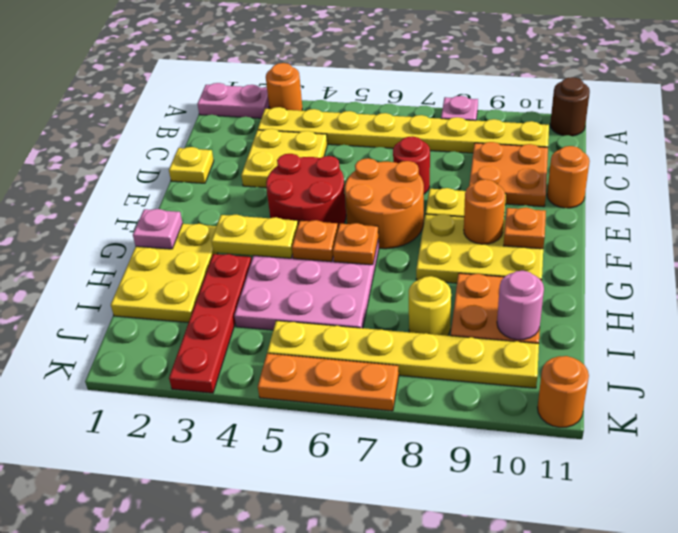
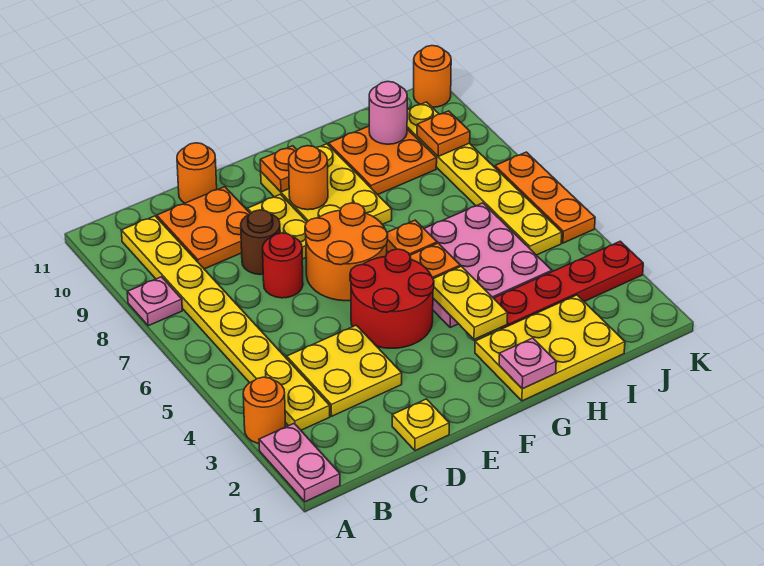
brown 1x1 round brick [550,77,590,136] -> brown 1x1 round brick moved to [241,210,280,275]
yellow 1x1 round brick [409,276,451,336] -> none
none -> orange 1x1 plate [417,111,470,156]

